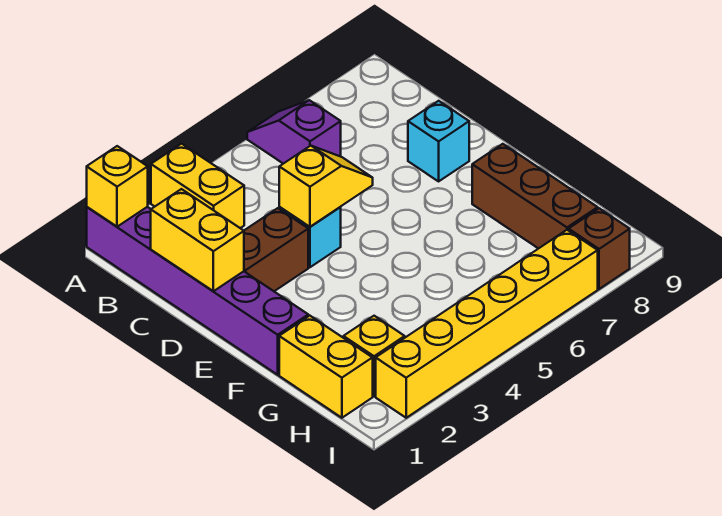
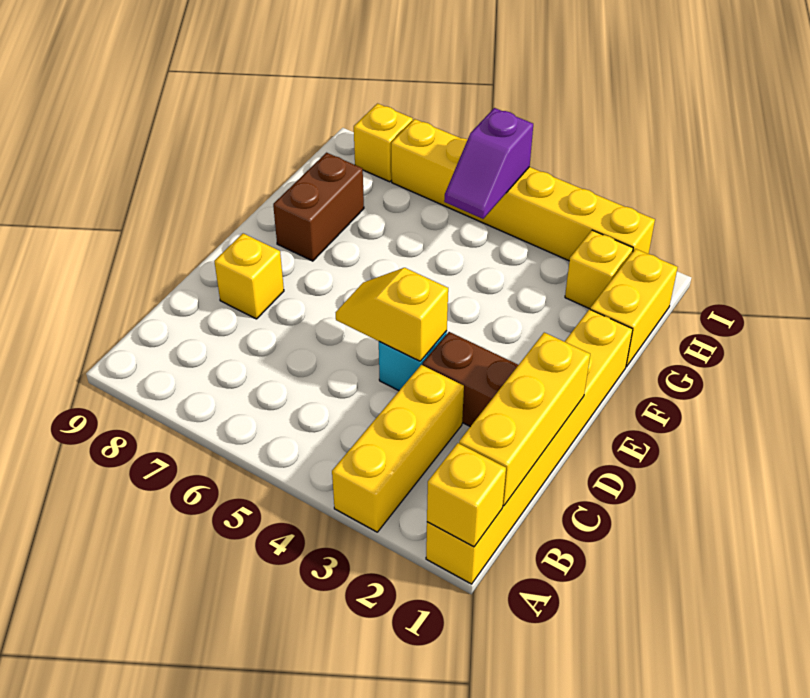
purple 1x6 brick [87,207,308,375] -> yellow 1x6 brick [426,309,633,584]
yellow 1x2 brick [151,144,244,228] -> yellow 1x3 brick [332,365,464,532]
purple 1x2 slope [247,100,341,164] -> purple 1x2 slope moved to [444,108,533,219]
yellow 1x2 brick [151,189,244,291] -> yellow 1x3 brick [459,333,590,506]
cyan 1x1 brick [408,101,469,181] -> yellow 1x1 brick [214,233,284,319]
brown 1x3 brick [472,144,598,249] -> brown 1x2 brick [273,153,364,261]
brown 1x1 brick [569,208,630,289] -> yellow 1x1 brick [354,104,413,182]

